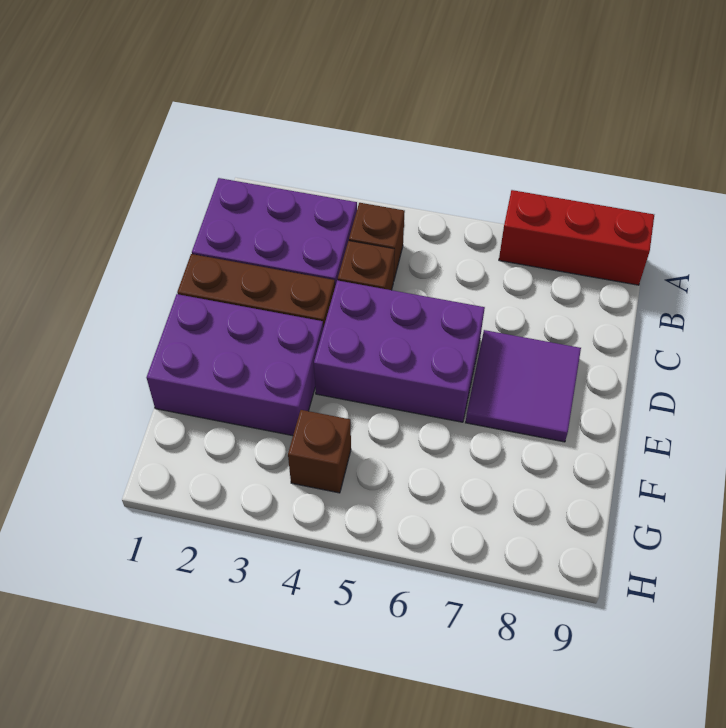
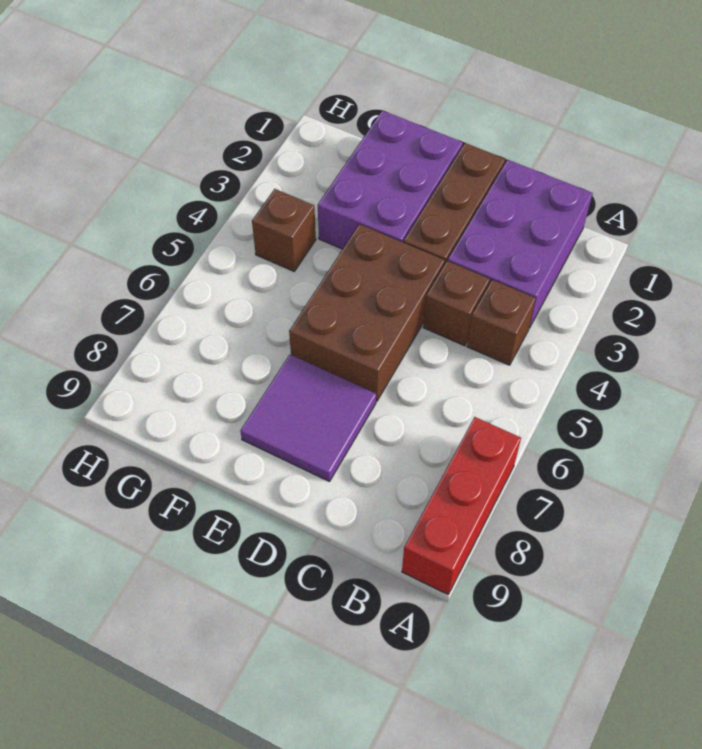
purple 2x3 brick [314,280,485,422] -> brown 2x3 brick [289,224,445,401]

